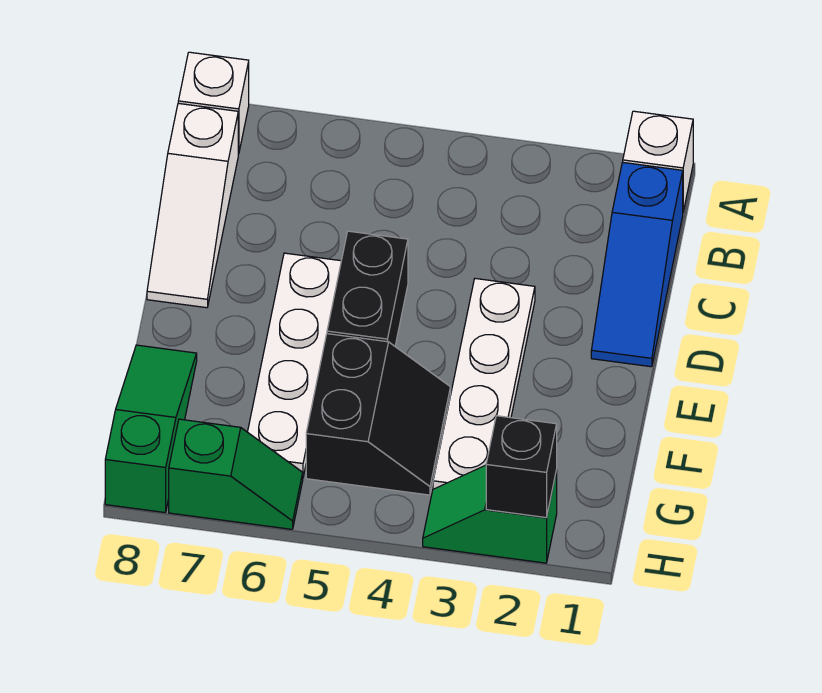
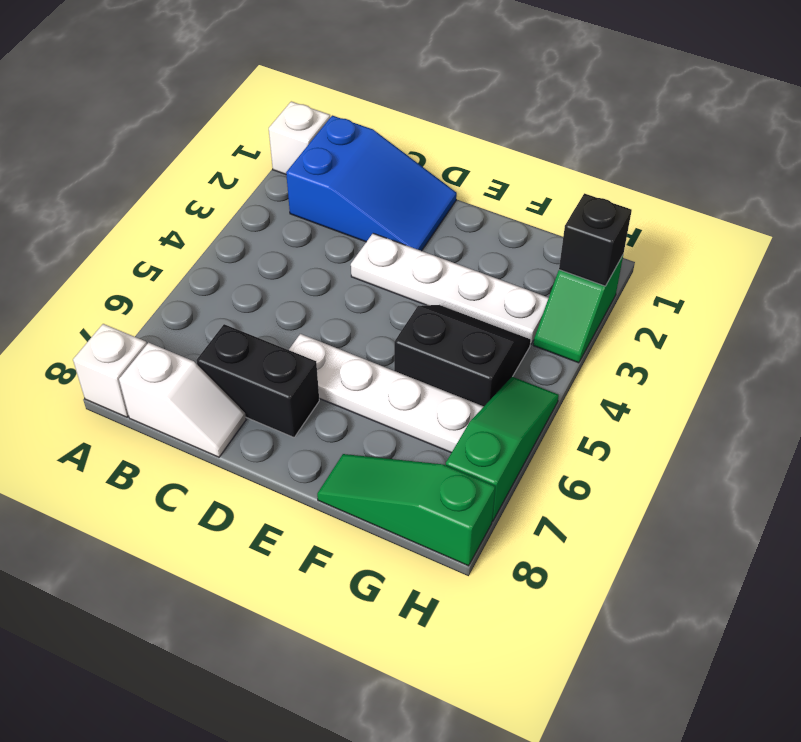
blue 1x3 slope [591,162,683,367] -> blue 2x3 slope [286,115,457,251]
white 1x3 slope [147,103,238,308] -> white 1x2 slope [119,343,246,457]
black 1x2 brick [327,231,408,346] -> black 1x2 brick moved to [196,324,319,437]
green 1x2 slope [169,419,303,529] -> green 1x3 slope [446,377,559,521]

